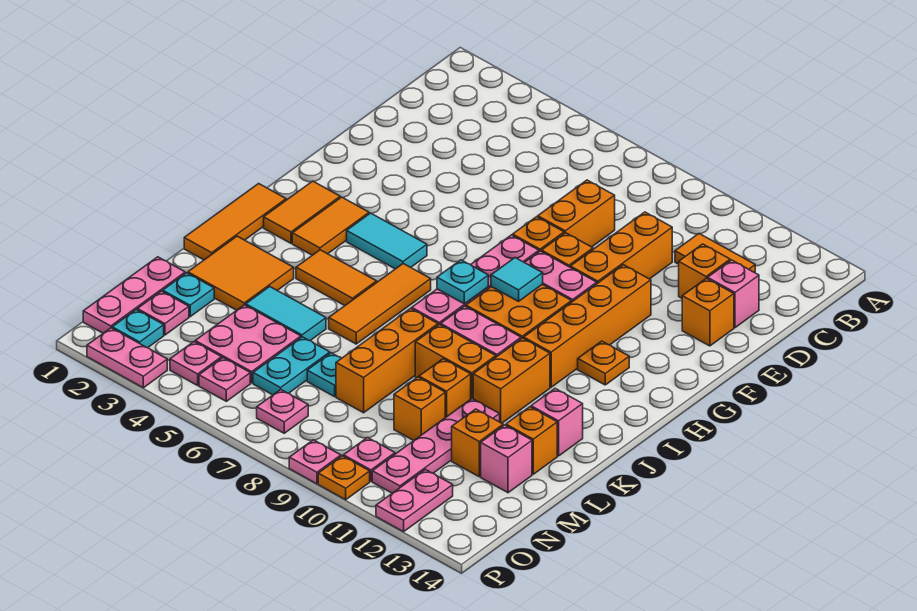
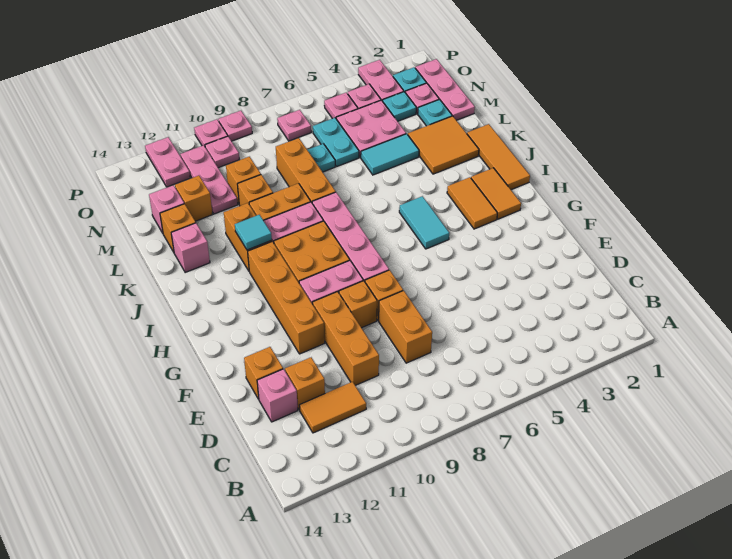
cyan 1x2 tile [347,213,427,269] -> cyan 1x2 tile turned to [399,196,449,249]
cyan 1x1 tile [491,258,543,301] -> cyan 1x1 tile moved to [235,215,272,250]
orange 1x1 plate [578,341,629,385] -> none
orange 1x3 tile [329,264,431,344] -> none
cyan 1x1 plate [437,260,488,304] -> cyan 1x1 plate moved to [383,92,416,121]
orange 1x2 tile [296,250,377,305] -> none
pink 1x4 plate [372,399,500,493] -> pink 1x3 plate [180,145,238,214]
pink 1x2 plate [87,328,167,388] -> pink 1x2 plate turned to [358,60,404,101]
orange 1x1 plate [318,456,370,500] -> pink 1x1 plate [194,119,228,146]

